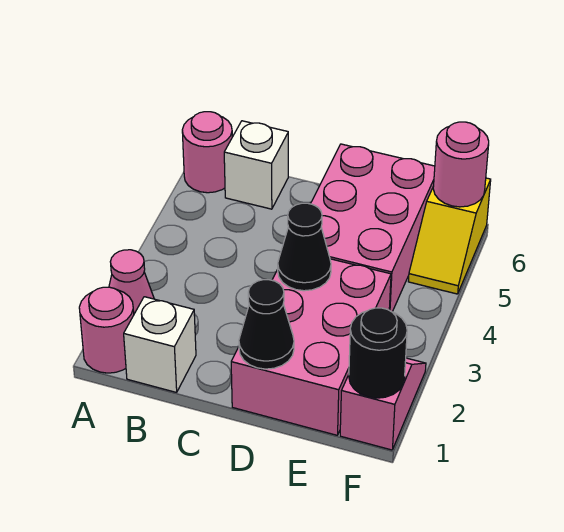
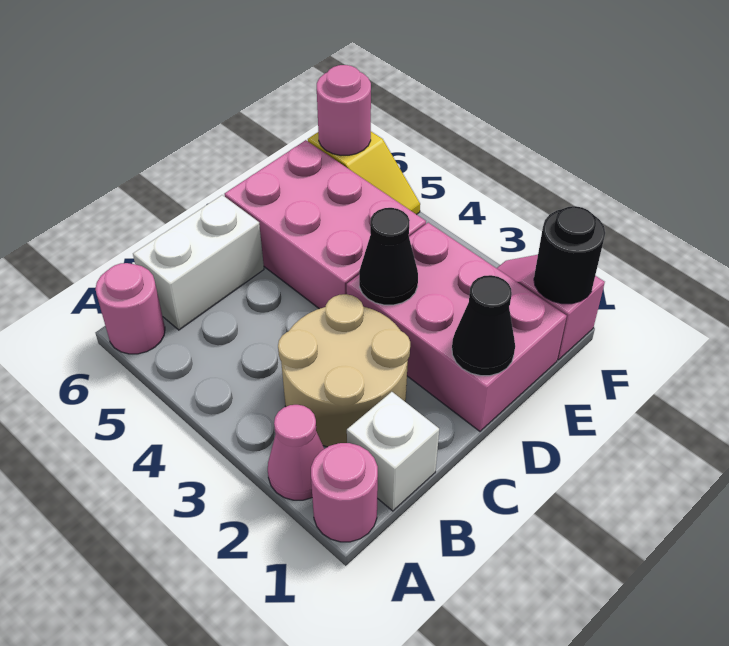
none -> tan 2x2 round brick [278,294,410,447]
white 1x1 brick [224,121,288,209] -> white 1x2 brick [133,195,264,330]

